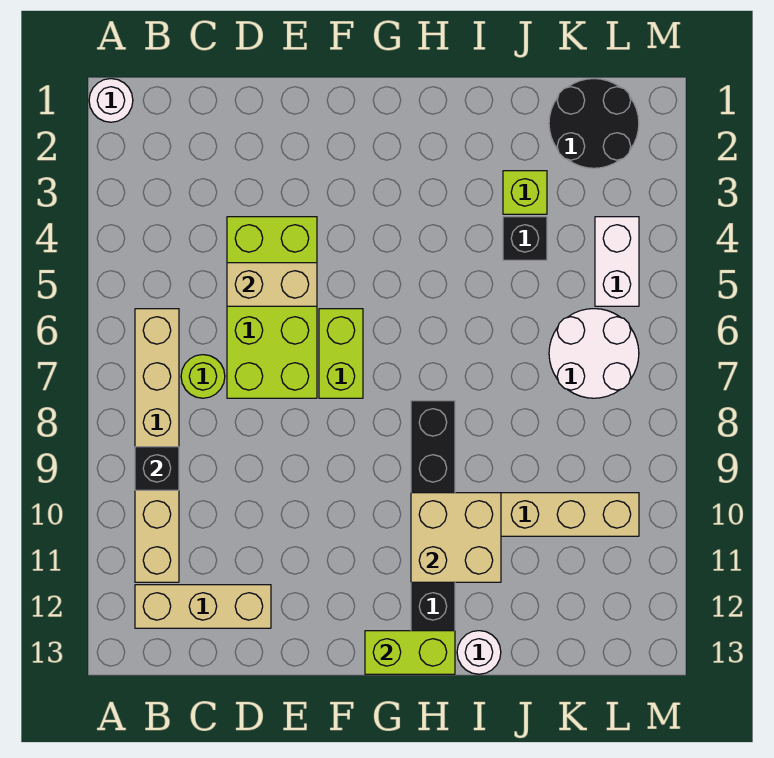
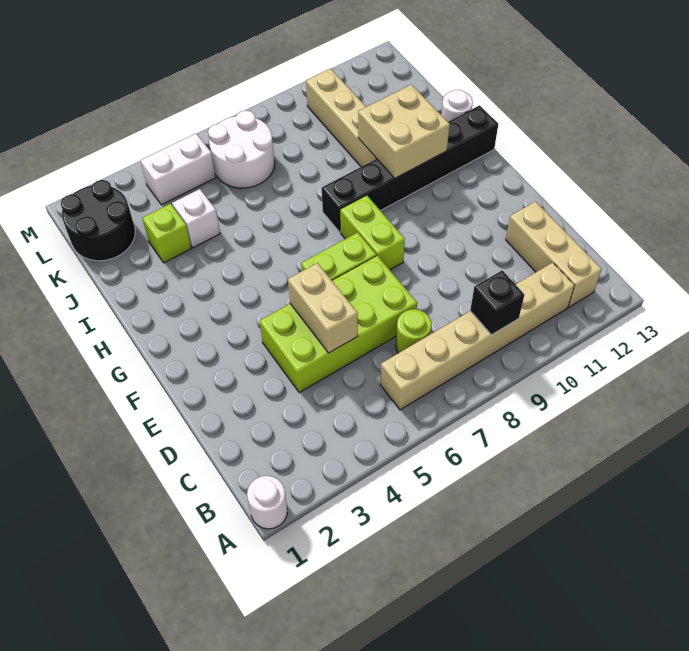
lime 1x2 brick [365,631,455,674] -> lime 1x2 brick moved to [340,195,405,270]
black 1x1 brick [503,217,547,260] -> white 1x1 brick [172,189,220,248]

